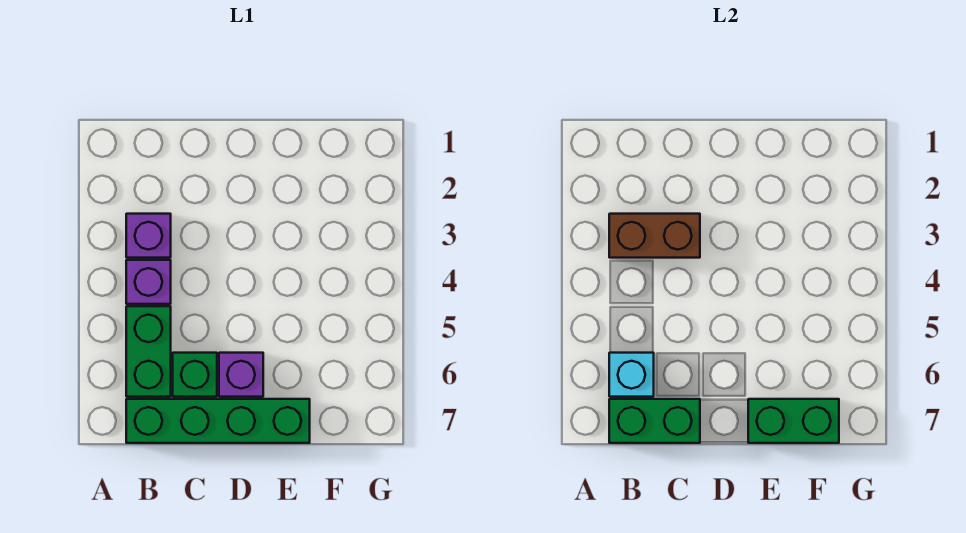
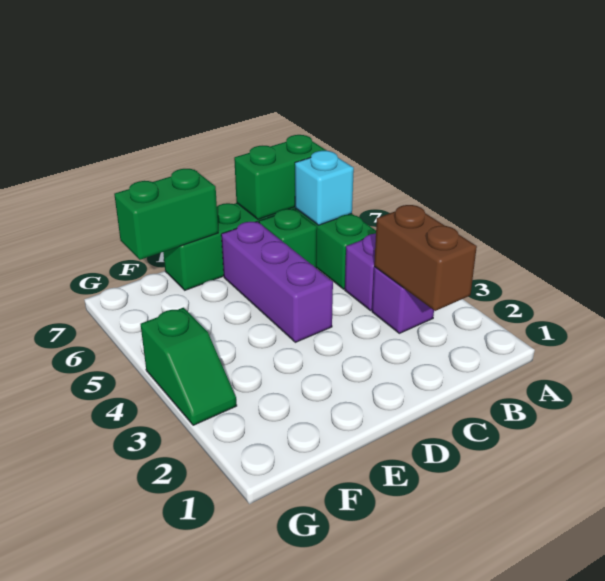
brown 1x2 brick [609,214,700,258] -> brown 1x2 brick turned to [374,205,477,311]
purple 1x1 brick [219,353,263,397] -> purple 1x3 brick [221,222,333,342]
none -> green 1x2 slope [141,307,237,425]

